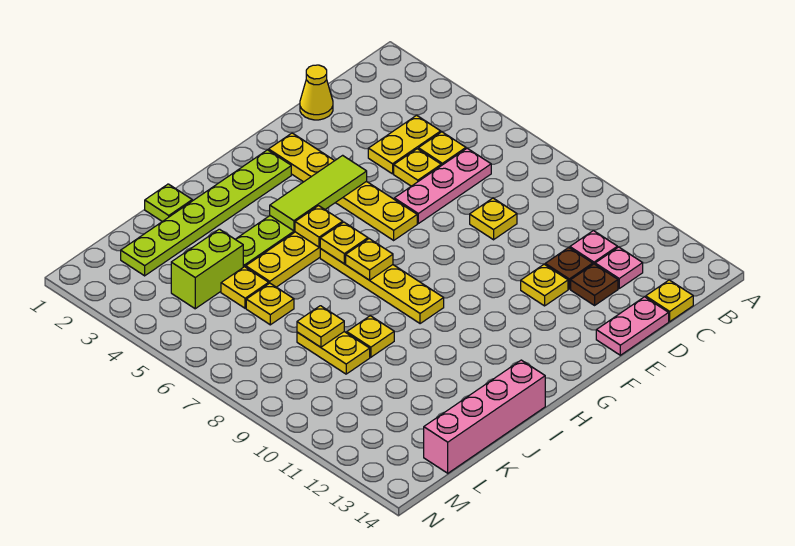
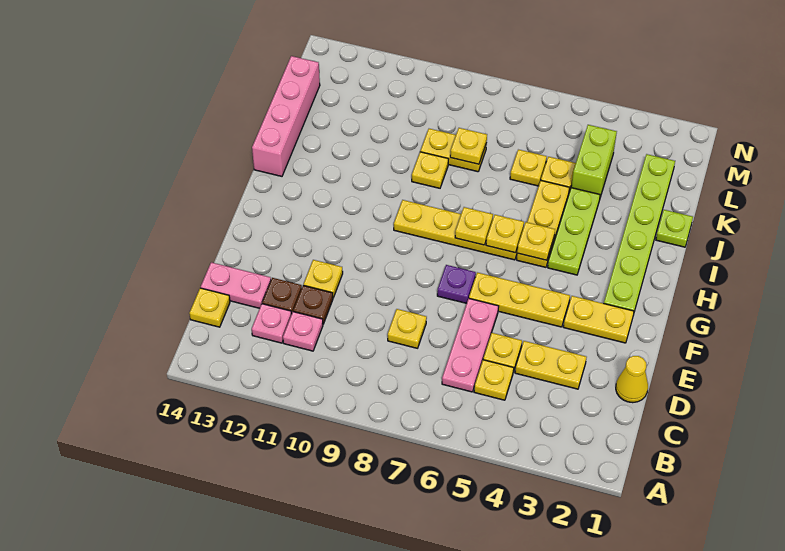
yellow 1x2 plate [368,115,441,174] -> yellow 1x2 plate turned to [515,341,587,389]
pink 1x2 plate [596,297,669,355] -> pink 1x2 plate turned to [201,262,271,308]
lime 1x3 tile [270,155,367,231] -> none
none -> purple 1x1 plate [437,265,476,303]

